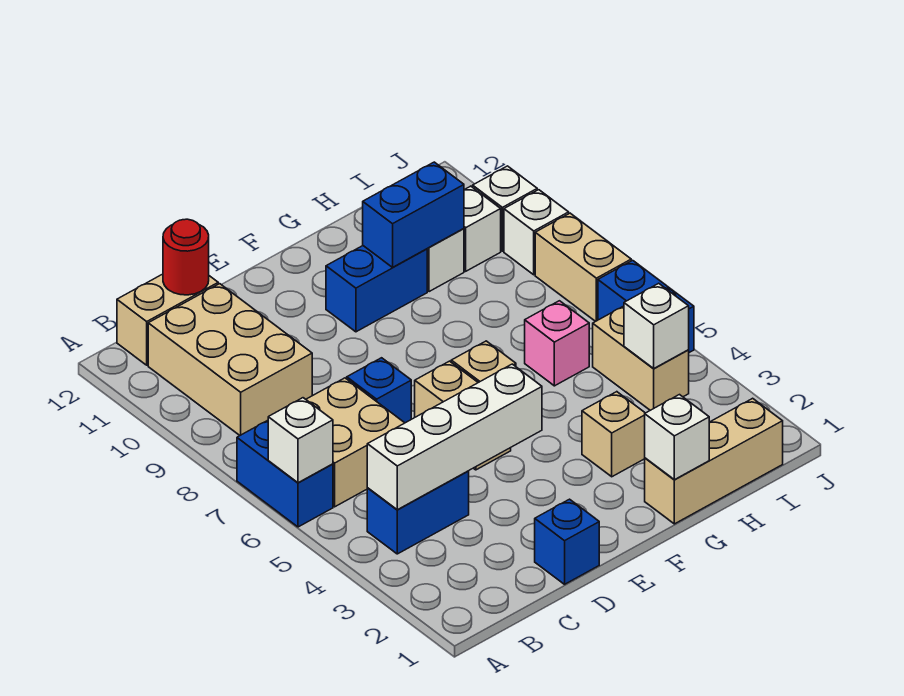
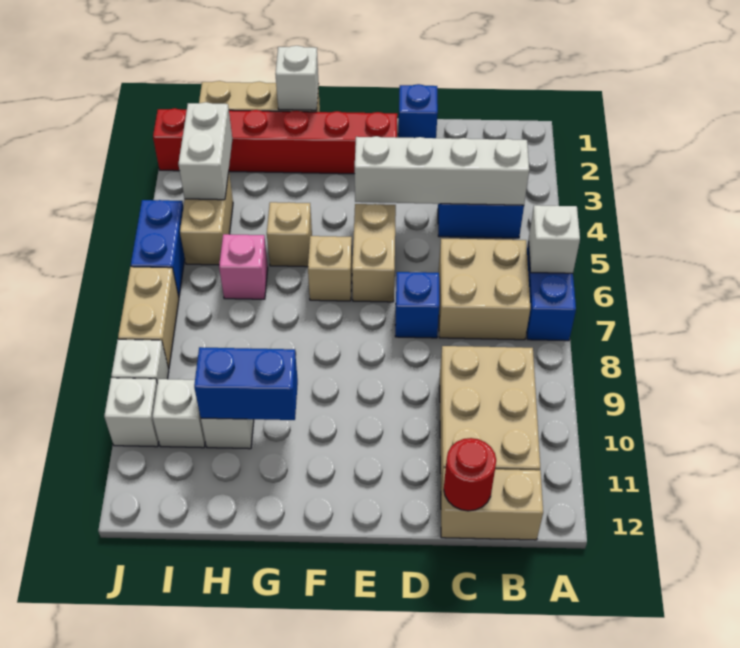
none -> red 1x6 brick [153,108,397,174]
blue 1x2 brick [326,246,427,332] -> none
tan 1x1 brick [582,392,645,477] -> tan 1x1 brick moved to [267,202,312,267]
white 1x1 brick [624,283,689,369] -> white 1x2 brick [178,102,232,200]

